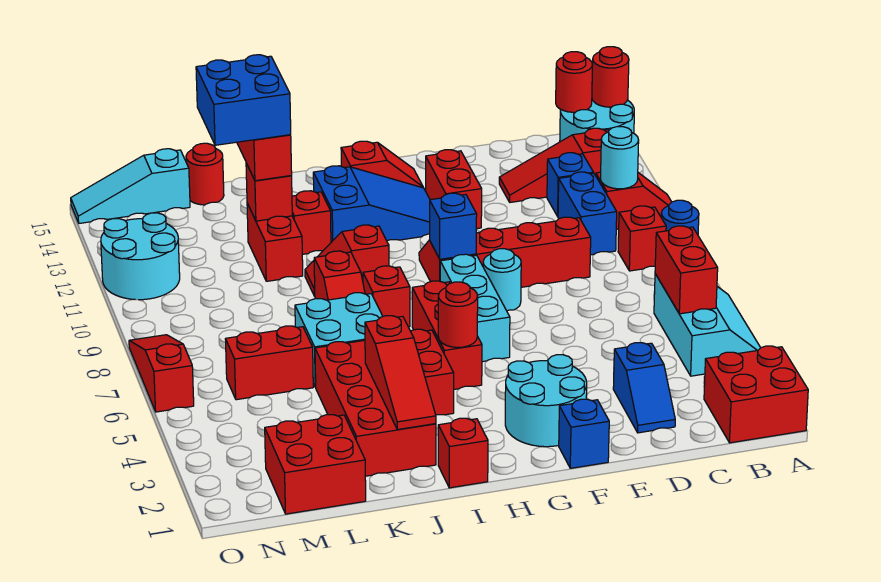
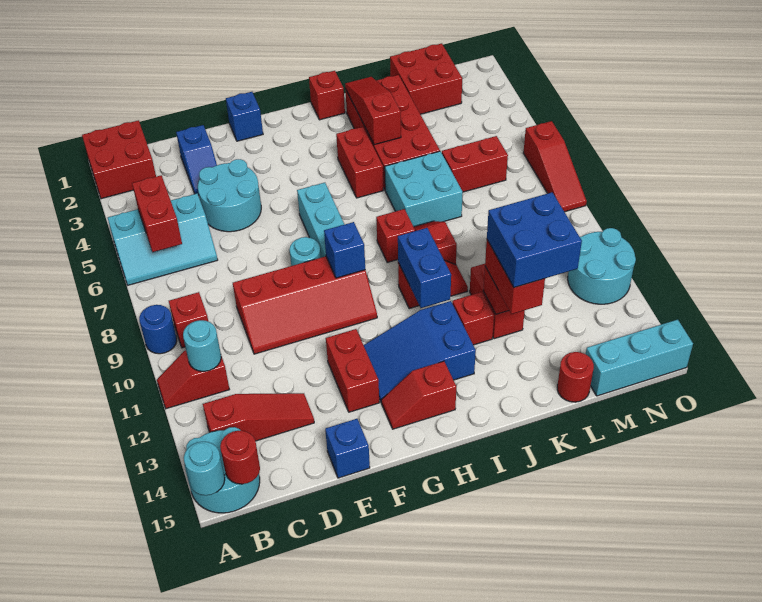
cyan 2x3 slope [654,274,761,376] -> cyan 2x3 slope turned to [108,194,218,285]
red 1x1 round brick [592,47,629,107] -> cyan 1x1 round brick [184,442,225,495]
blue 1x2 brick [558,172,617,255] -> blue 1x2 brick moved to [398,228,451,308]
blue 1x1 brick [547,153,594,216] -> blue 1x1 brick moved to [325,419,370,478]
blue 1x2 slope [613,342,675,433] -> blue 1x2 slope turned to [176,125,217,195]
cyan 2x2 round brick [505,355,587,447] -> cyan 2x2 round brick moved to [198,159,261,232]
red 1x3 brick [412,281,482,389] -> none
red 1x1 round brick [438,282,478,348] -> none
cyan 1x3 slope [71,149,190,223] -> cyan 1x3 brick [586,320,693,396]

